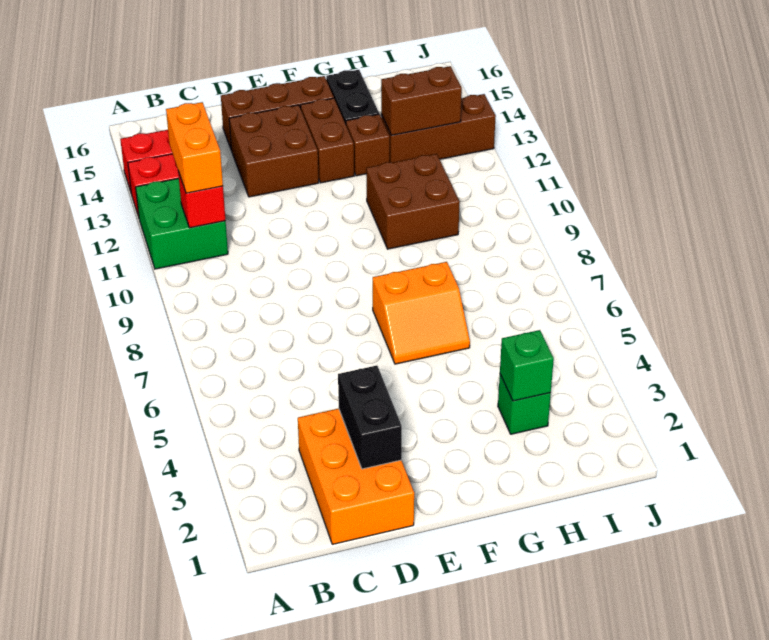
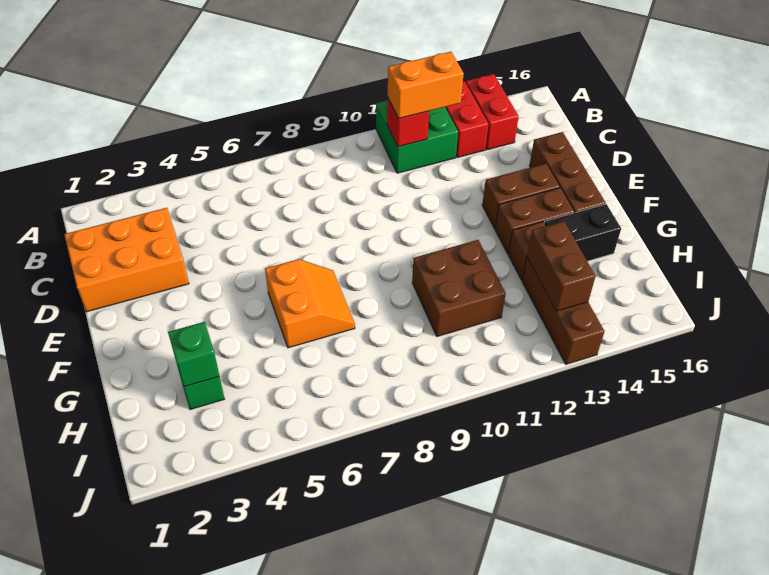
black 1x2 brick [338,366,402,469] -> none
brown 2x2 brick [229,105,319,197] -> brown 1x2 brick [482,164,560,228]
orange 2x2 slope [373,262,470,364] -> orange 2x2 slope turned to [265,259,355,348]

